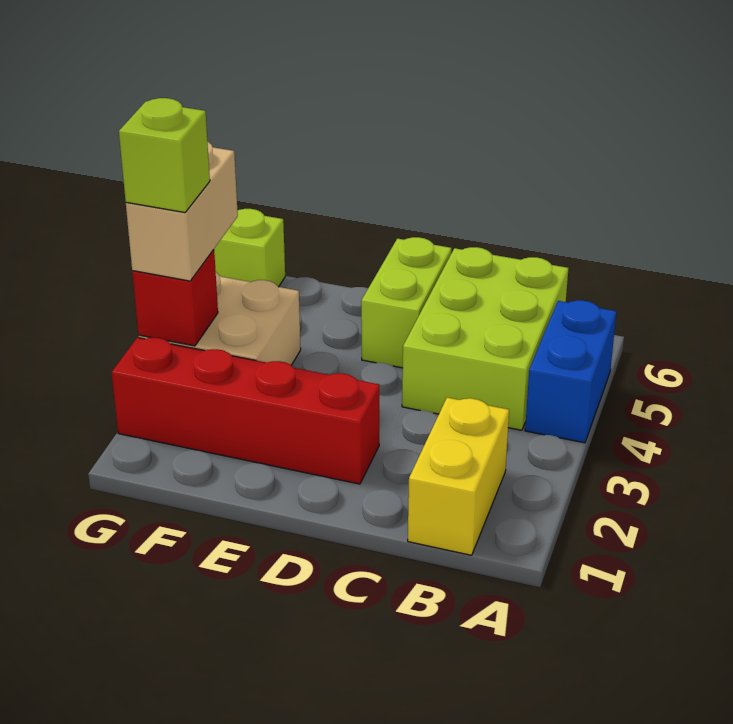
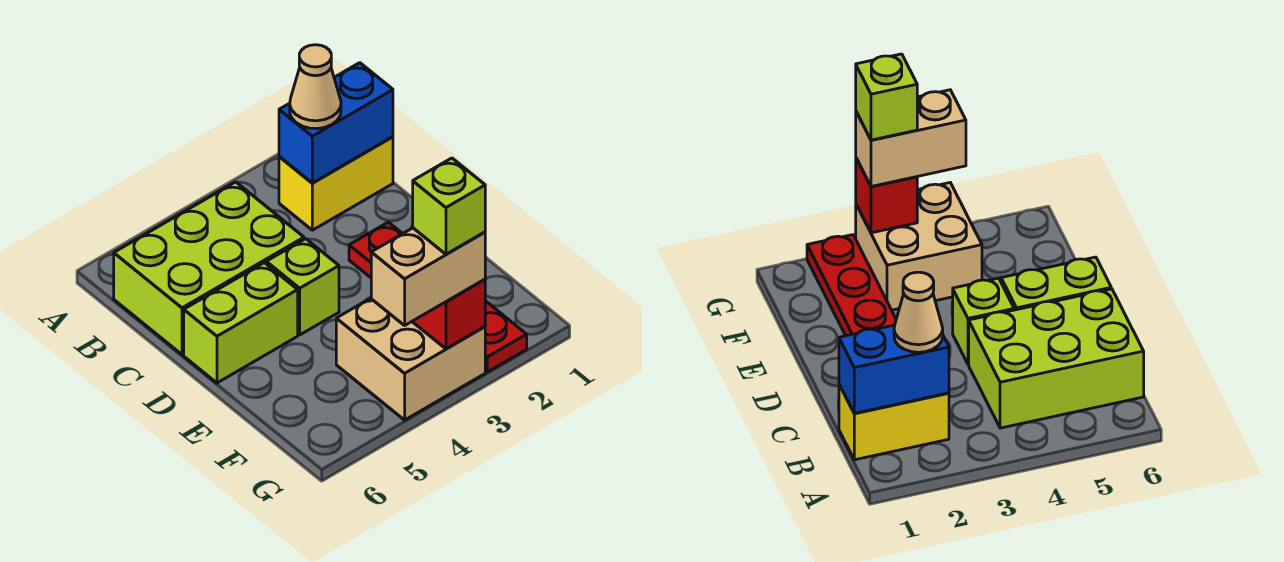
blue 1x2 brick [525,300,617,443] -> blue 1x2 brick moved to [279,63,393,183]
none -> tan 1x1 cone [290,45,341,129]
red 1x4 brick [112,338,379,484] -> red 1x4 plate [349,222,527,372]
lime 1x1 brick [214,209,285,287] -> lime 1x1 brick moved to [266,239,339,335]

